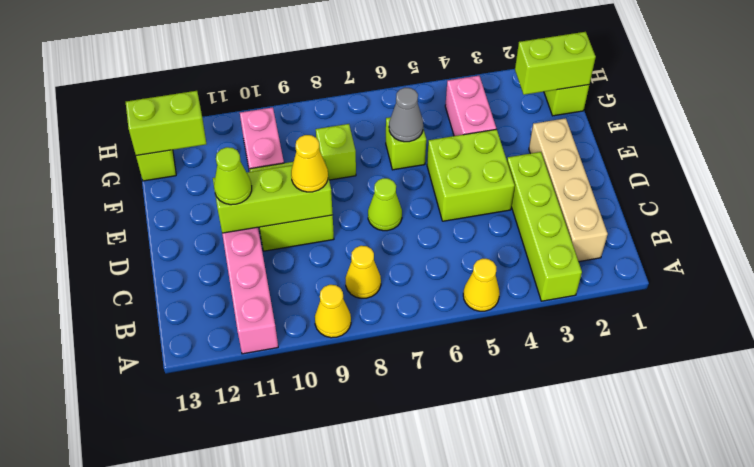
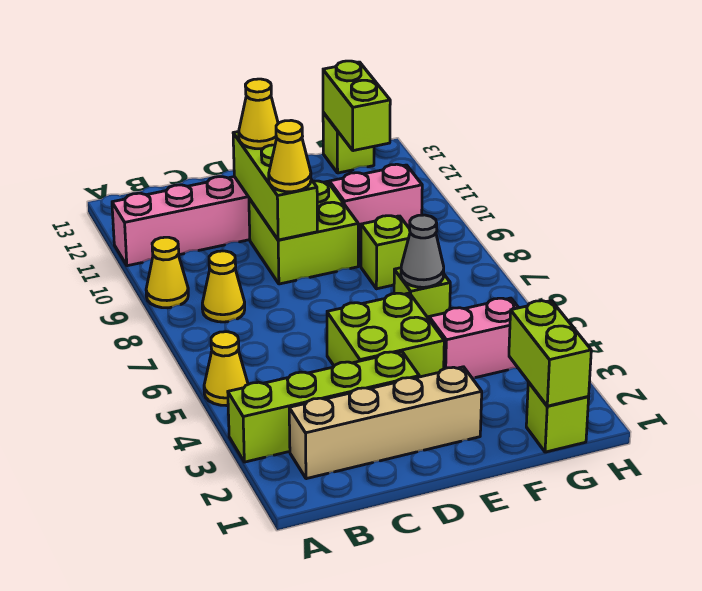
lime 1x1 cone [368,178,402,231] -> none
lime 1x1 cone [214,147,252,205] -> yellow 1x1 cone [239,79,278,149]

